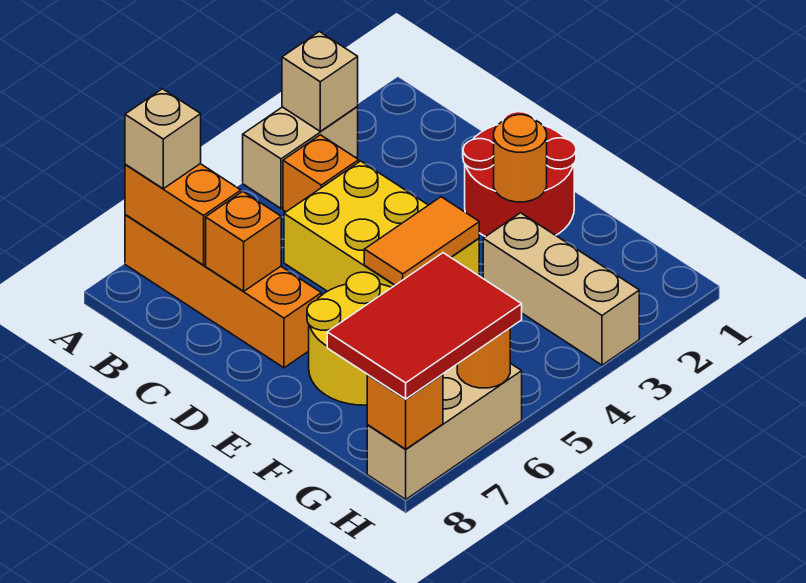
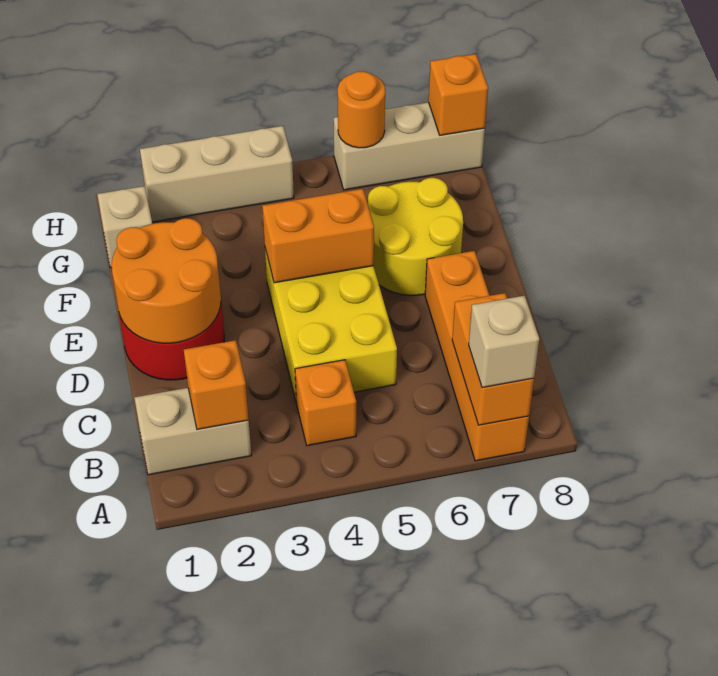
tan 1x2 brick [243,106,358,208] -> tan 1x2 brick moved to [134,388,251,475]
tan 1x1 brick [282,32,358,131] -> tan 1x1 brick moved to [97,186,152,268]
orange 1x1 brick [206,192,281,291] -> orange 1x1 brick moved to [184,340,249,429]
orange 1x1 round brick [494,115,547,202] -> orange 2x2 round brick [112,218,221,343]
orange 1x2 tile [364,197,479,285] -> orange 1x2 brick [262,189,374,283]
tan 1x3 brick [483,213,639,365] -> tan 1x3 brick turned to [140,126,294,222]
red 2x3 tile [327,253,522,399] -> none

